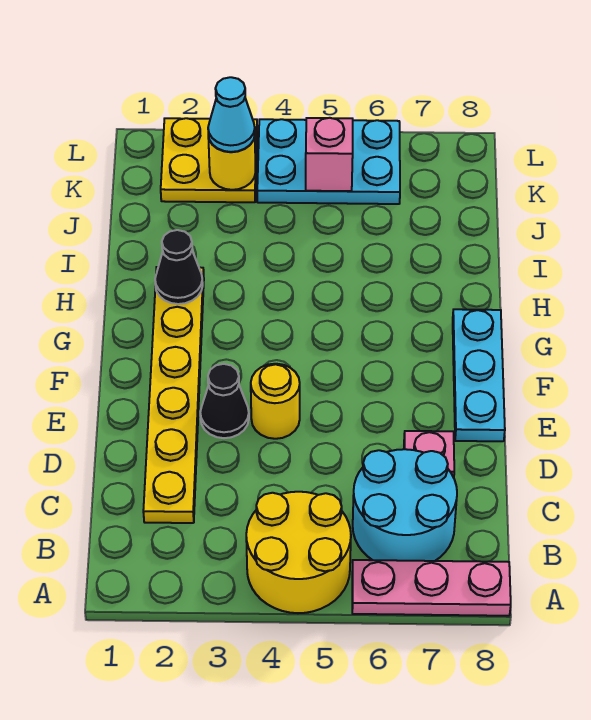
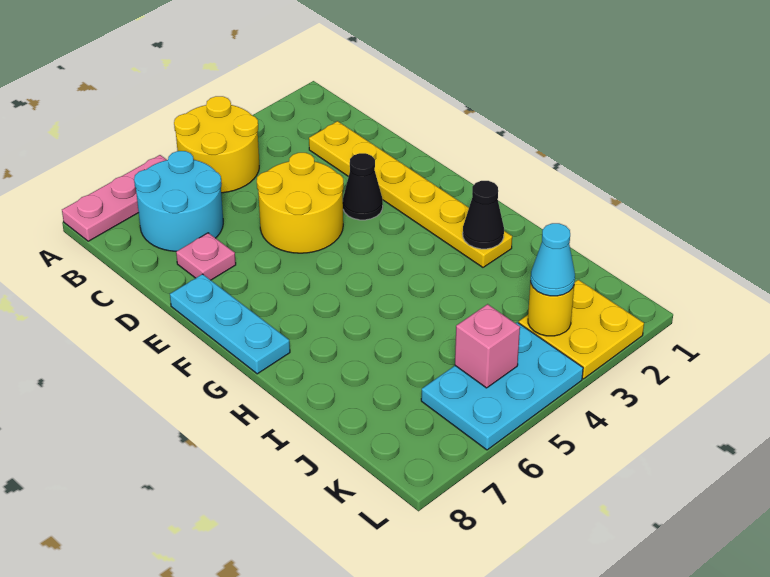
yellow 1x1 round brick [251,364,300,439] -> yellow 2x2 round brick [257,153,344,253]

